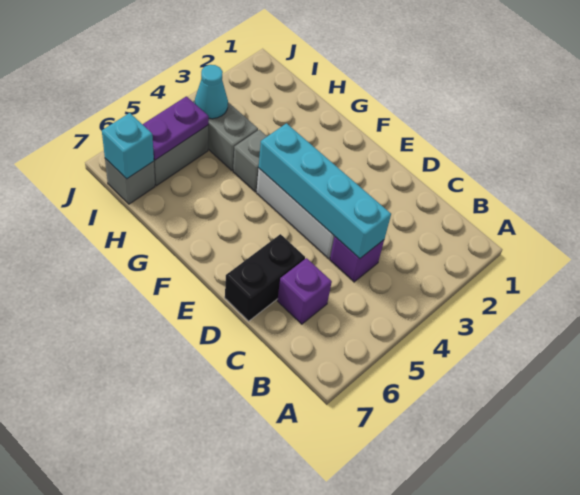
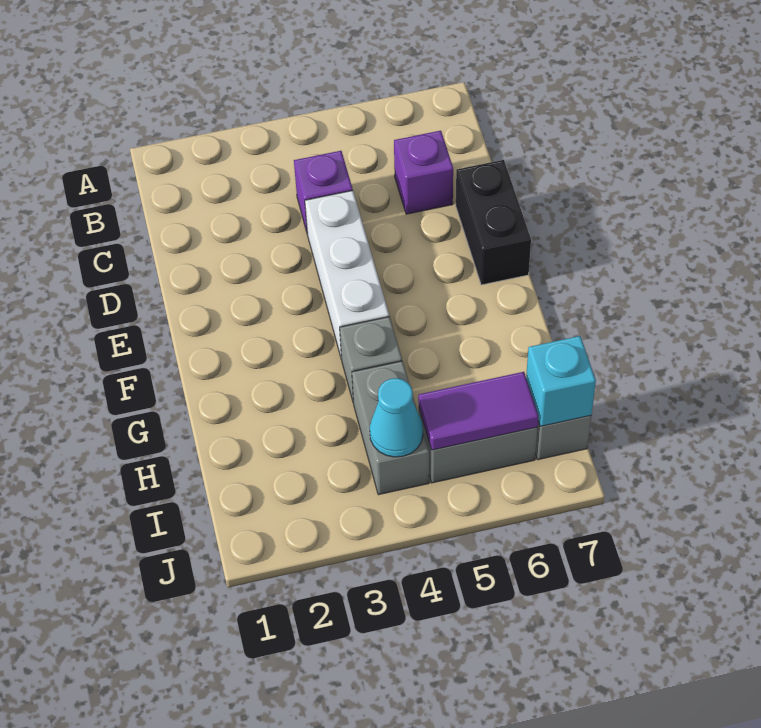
cyan 1x4 brick [259,123,391,258] -> none
black 1x2 brick [225,234,305,321] -> black 1x2 brick turned to [456,160,531,285]
purple 1x2 plate [142,96,209,160] -> purple 1x2 tile [418,372,539,450]

